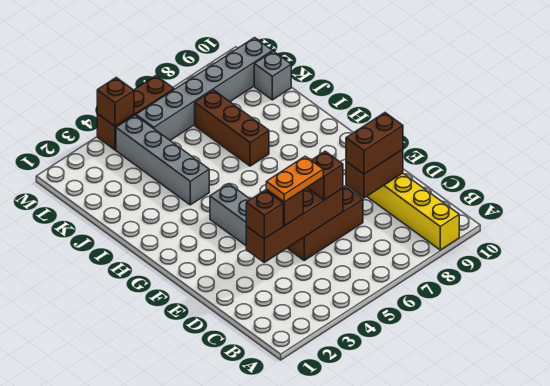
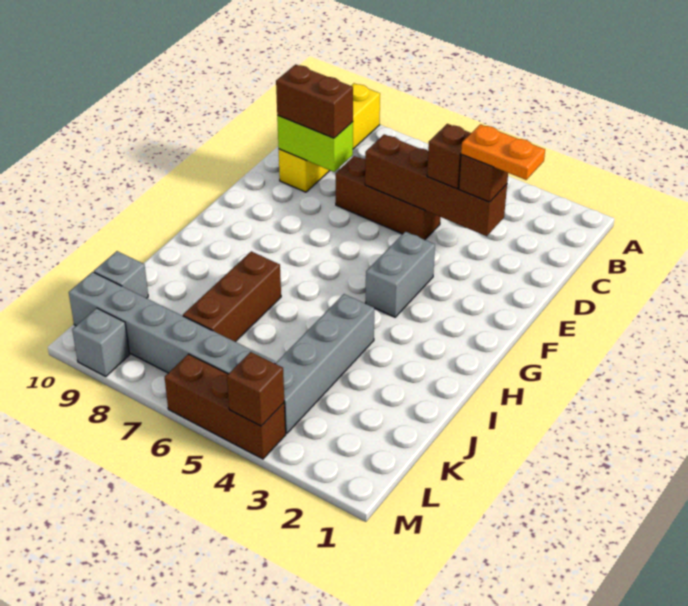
orange 1x2 plate [266,156,323,202] -> orange 1x2 plate moved to [461,124,545,180]
brown 1x1 brick [307,151,343,200] -> none
brown 1x2 brick [346,149,403,198] -> lime 1x2 brick [277,116,353,172]
none -> grey 1x1 brick [72,308,130,376]

